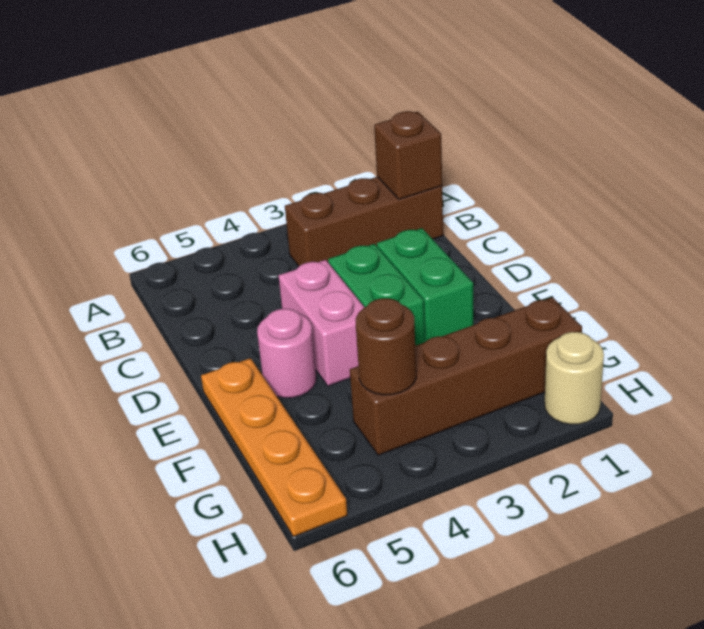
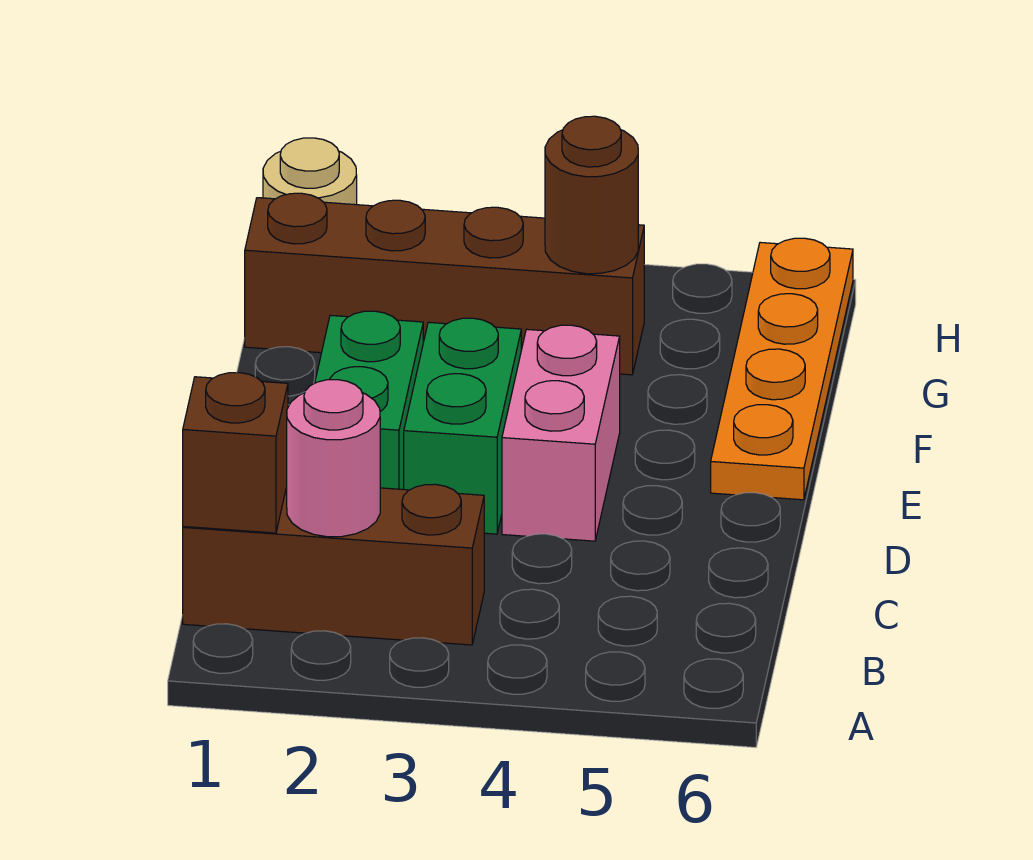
pink 1x1 round brick [257,309,316,398] -> pink 1x1 round brick moved to [287,380,380,537]

